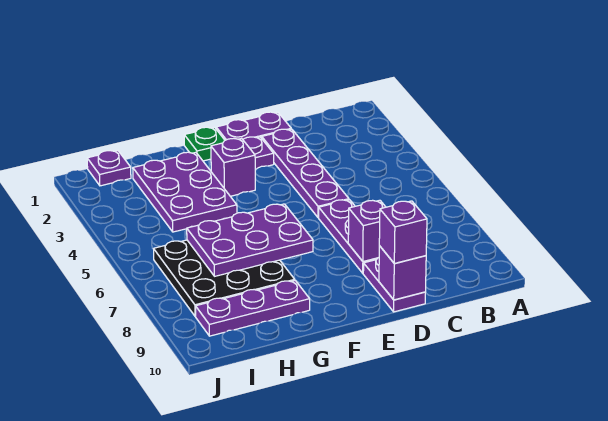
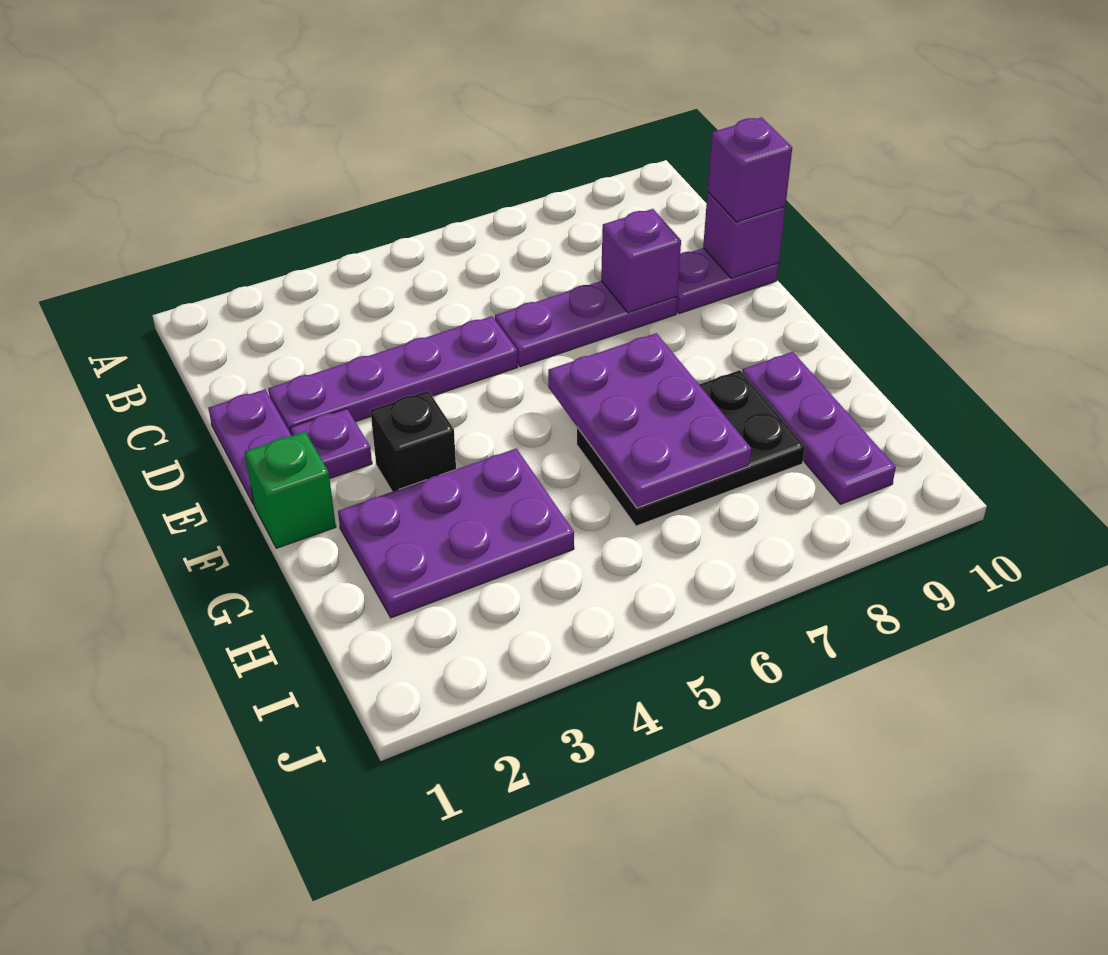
green 1x1 plate [184,127,225,161] -> green 1x1 brick [245,432,336,548]
purple 1x1 brick [211,138,255,196] -> black 1x1 brick [370,391,456,492]
black 3x3 plate [154,240,295,316] -> black 2x3 plate [577,370,805,526]
purple 1x1 plate [87,151,131,186] -> none

